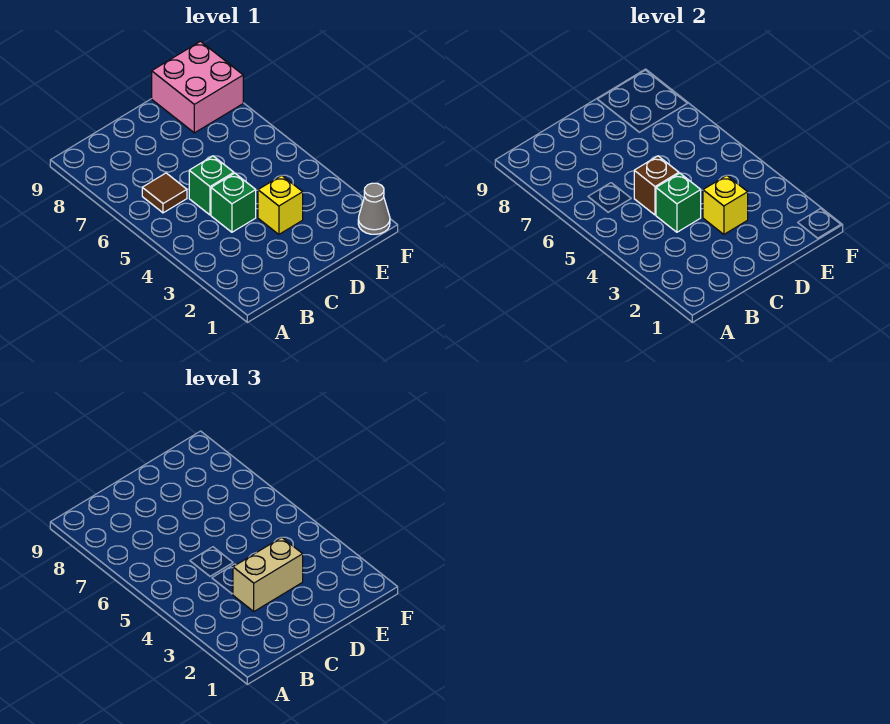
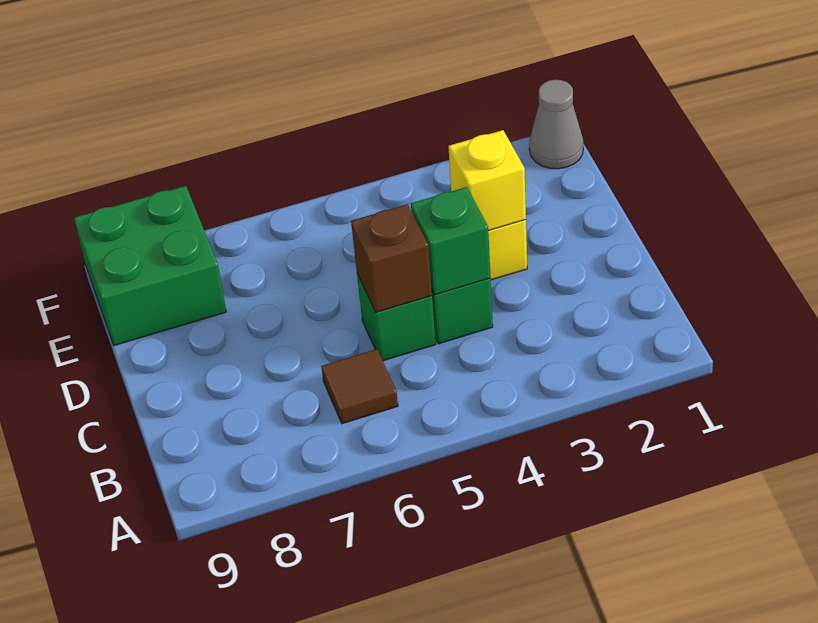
tan 1x2 brick [233,537,303,611] -> none
pink 2x2 brick [152,41,243,133] -> green 2x2 brick [74,186,226,346]

